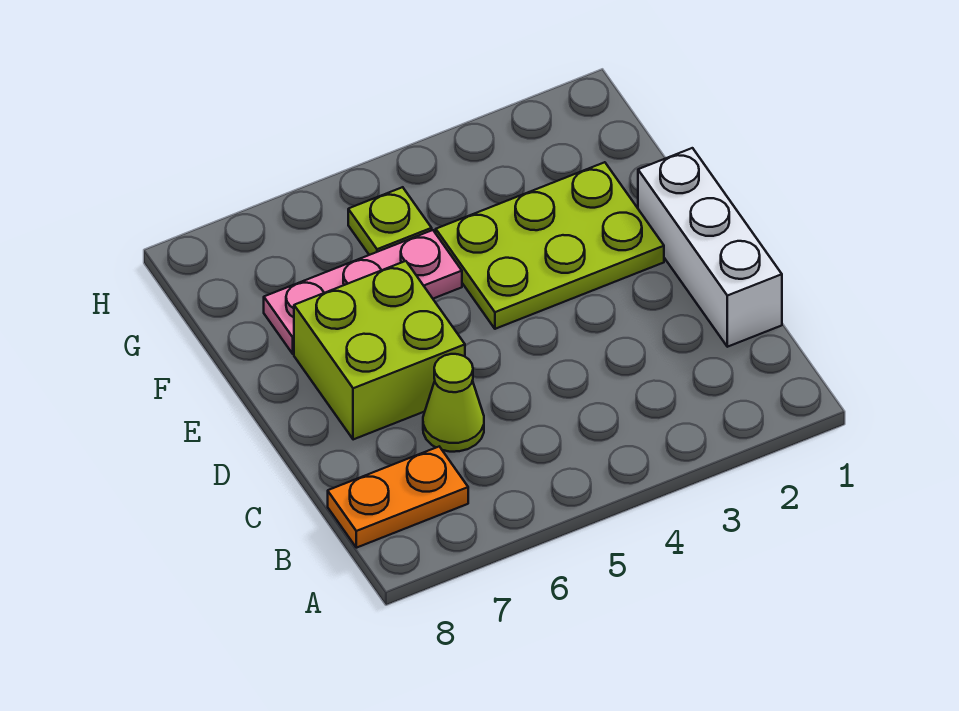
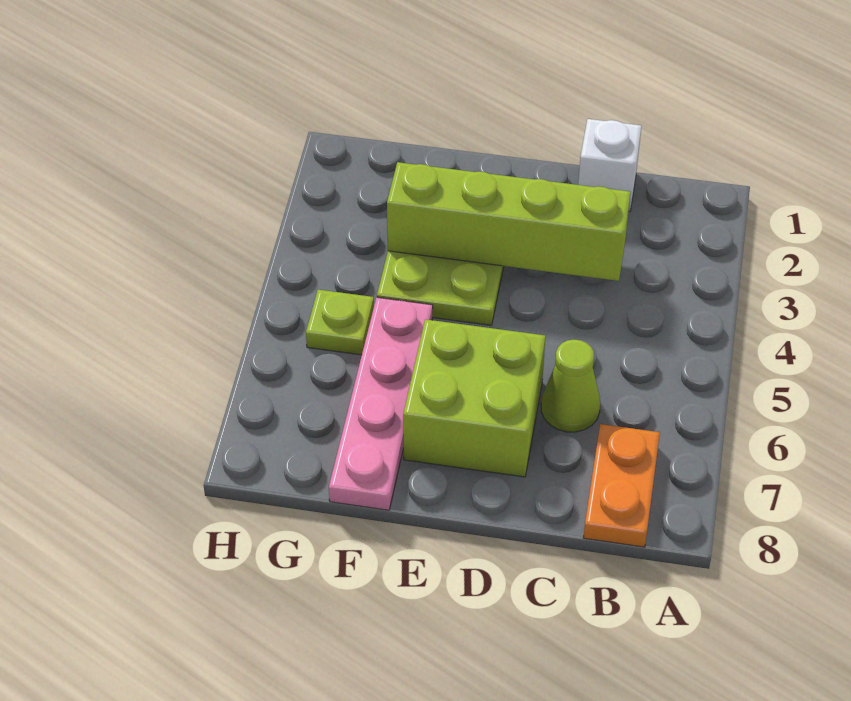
white 1x3 brick [638,148,782,347] -> white 1x1 brick [578,119,642,211]
none -> lime 1x4 brick [387,162,631,281]
pink 1x3 plate [264,230,462,354] -> pink 1x4 plate [329,297,433,510]

